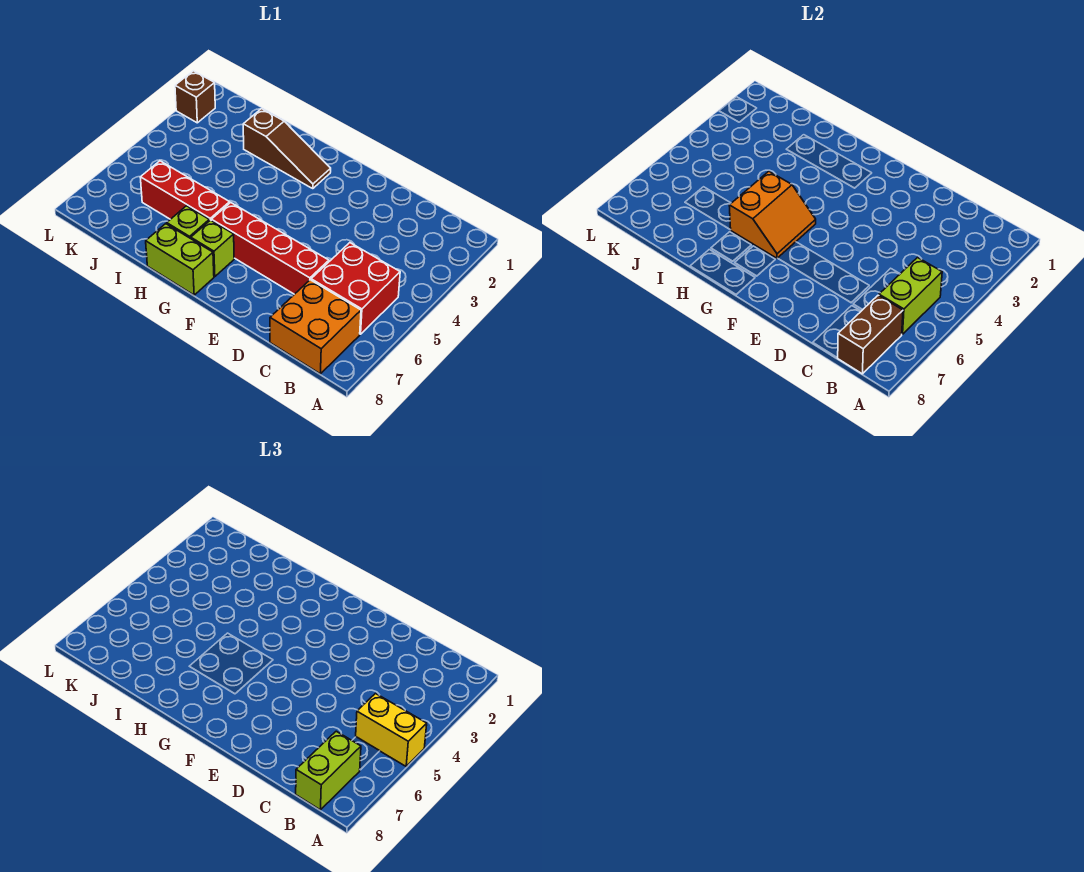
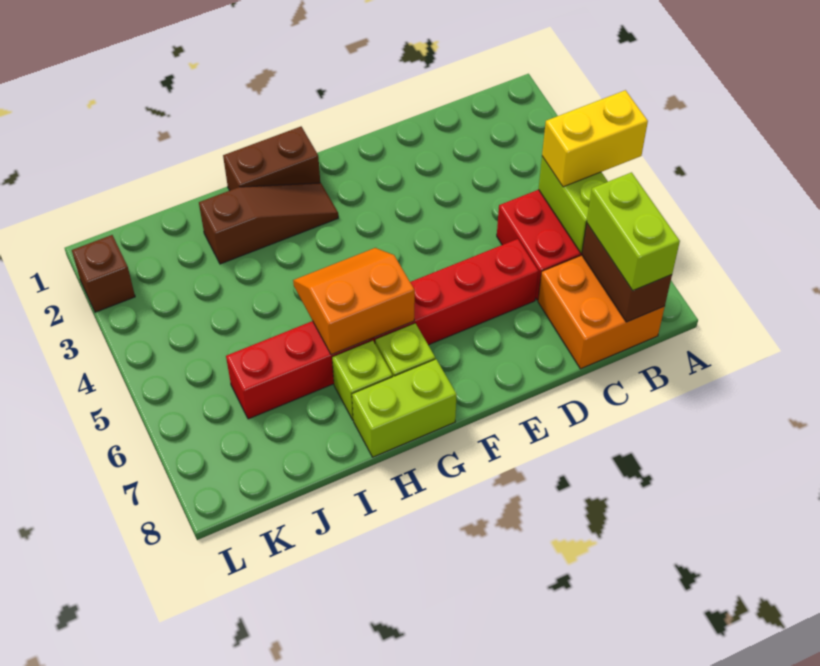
none -> brown 1x2 brick [223,127,320,190]
orange 2x2 slope [729,171,816,258] -> orange 2x2 slope turned to [293,248,415,355]

